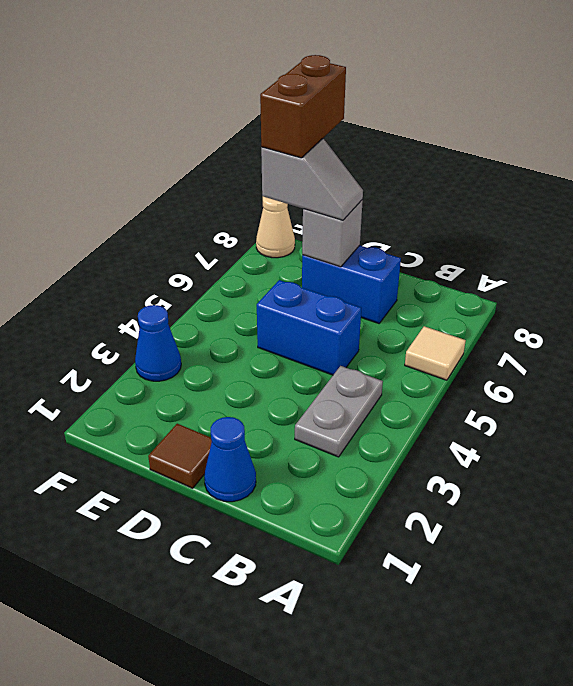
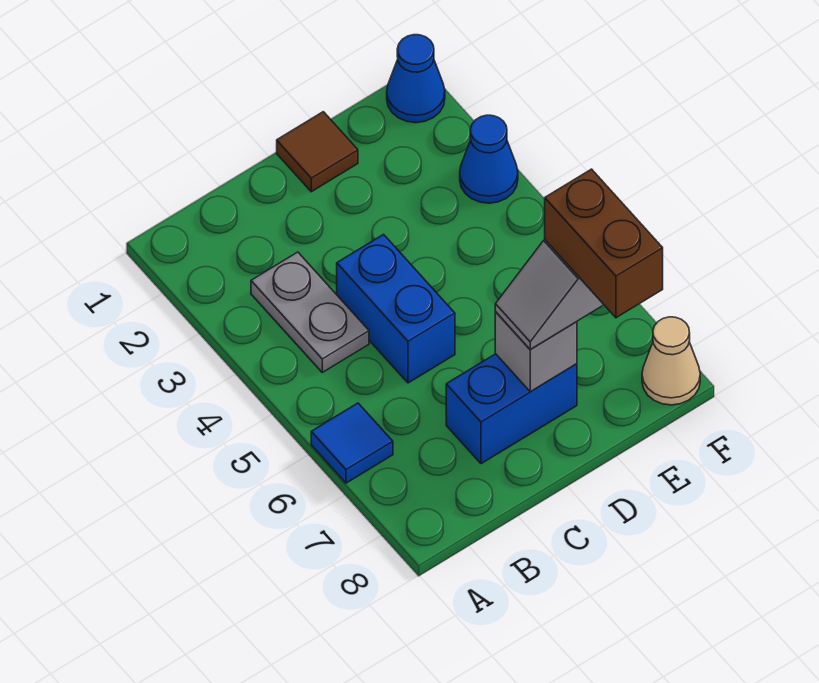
tan 1x1 tile [405,326,466,380] -> blue 1x1 tile [311,403,393,483]
blue 1x1 cone [204,417,256,502] -> blue 1x1 cone moved to [387,35,445,123]
blue 1x2 brick [257,280,362,375] -> blue 1x2 brick turned to [337,235,455,383]

